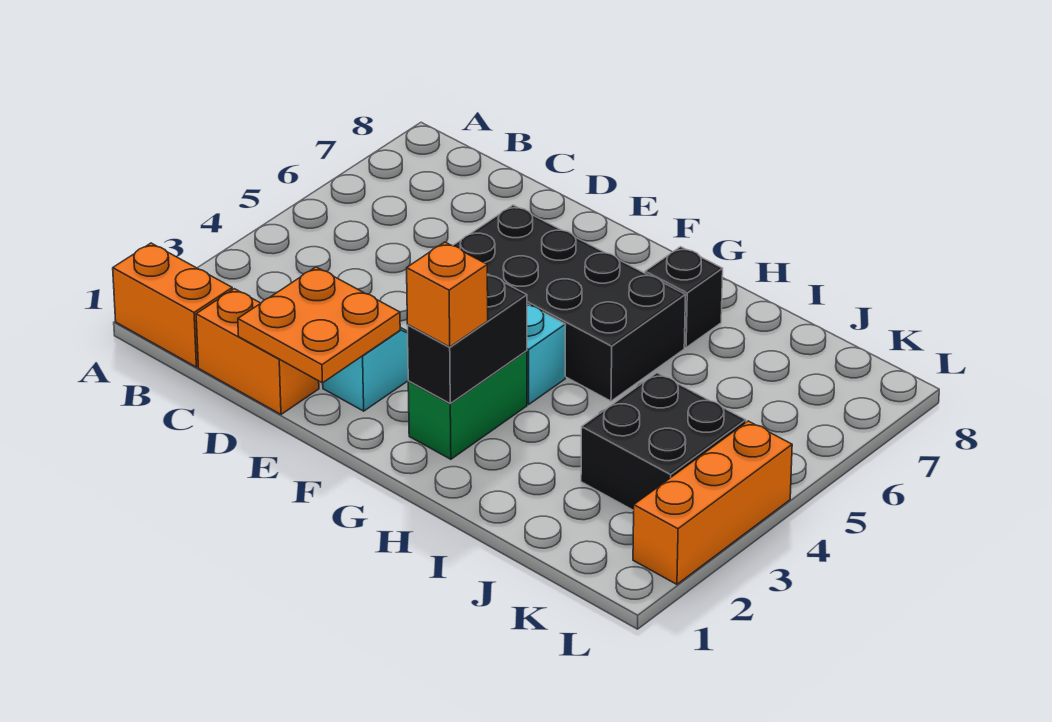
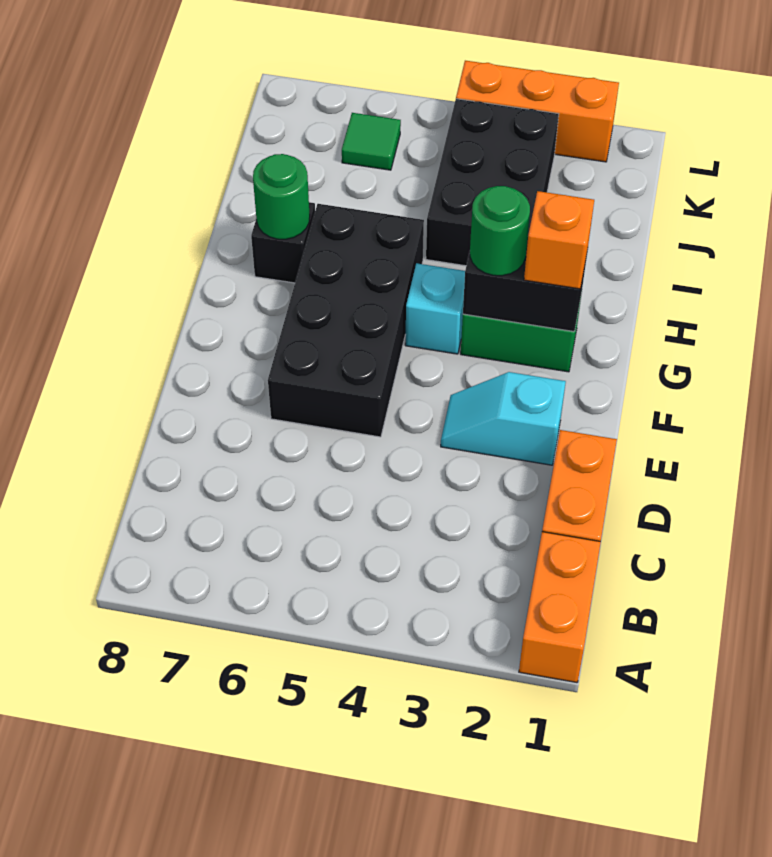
orange 2x2 plate [238,267,400,383] -> none
none -> green 1x1 round brick [470,186,530,276]
none -> green 1x1 round brick [253,154,310,239]
black 2x2 brick [581,373,746,510] -> black 2x3 brick [426,99,559,266]
none -> green 1x1 tile [342,113,401,170]

